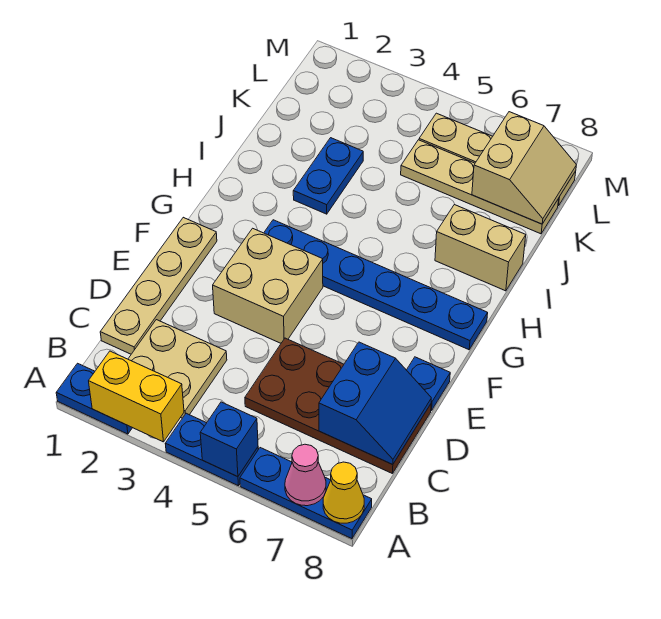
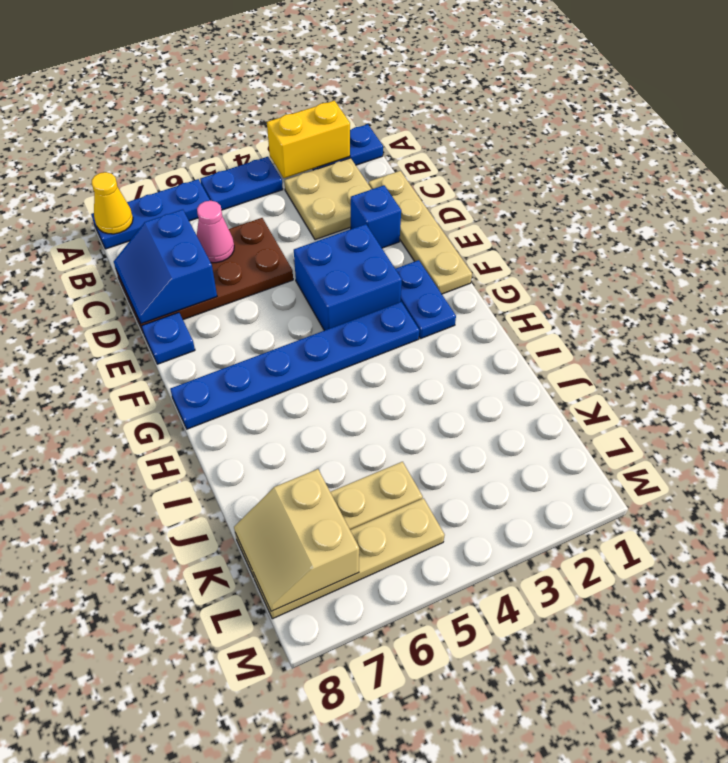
blue 1x1 brick [200,402,258,477] -> blue 1x1 brick moved to [351,185,401,248]
pink 1x1 cone [285,444,326,506] -> pink 1x1 cone moved to [197,201,234,263]
tan 2x2 brick [213,228,323,343] -> blue 2x2 brick [294,224,402,331]
blue 1x2 plate [293,138,363,214] -> blue 1x2 plate moved to [396,260,456,339]
tan 1x2 brick [435,205,526,291] -> none

